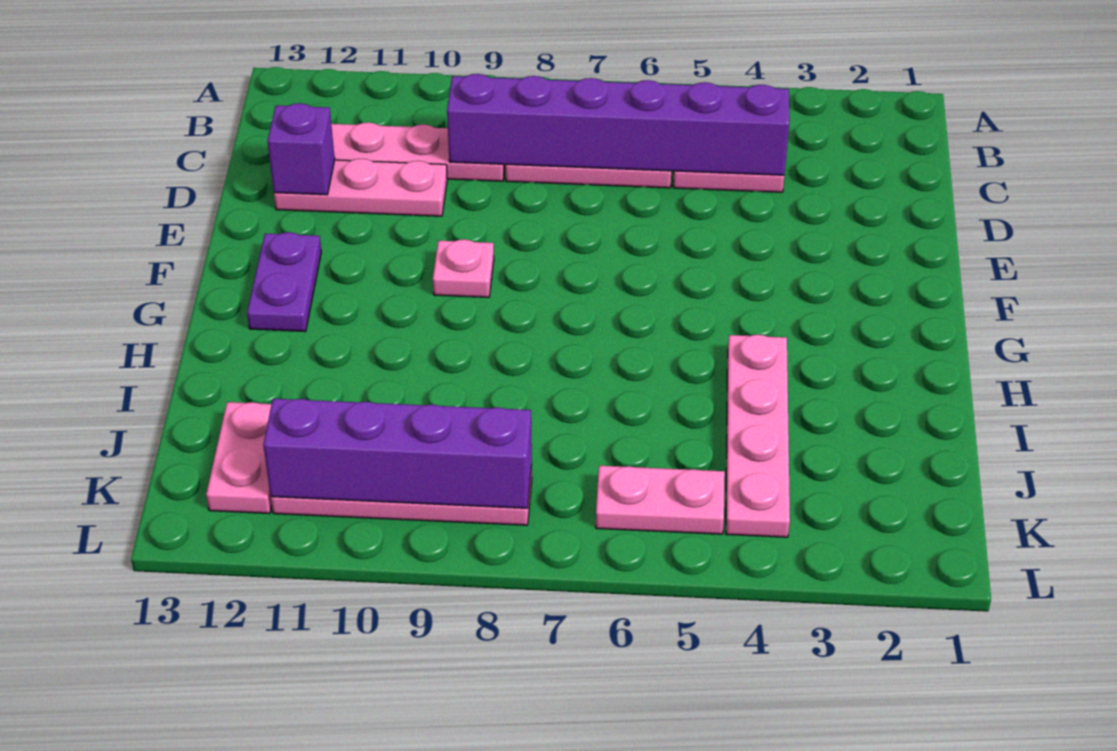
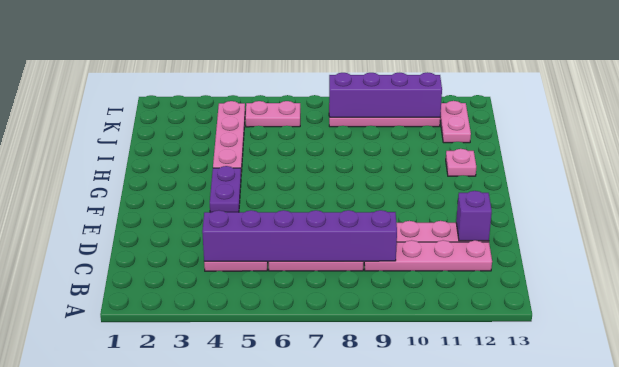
pink 1x1 plate [433,239,494,297] -> pink 1x1 plate moved to [446,149,476,176]
purple 1x2 plate [247,232,321,332] -> purple 1x2 plate moved to [210,166,241,212]

